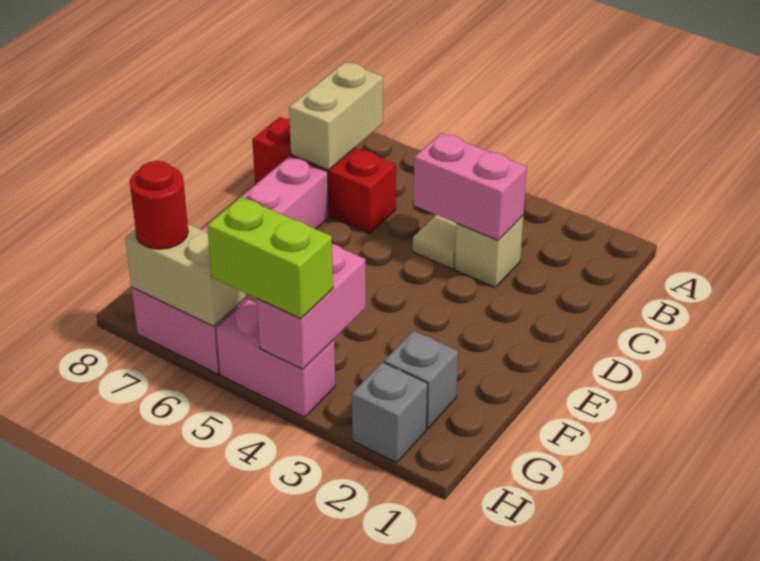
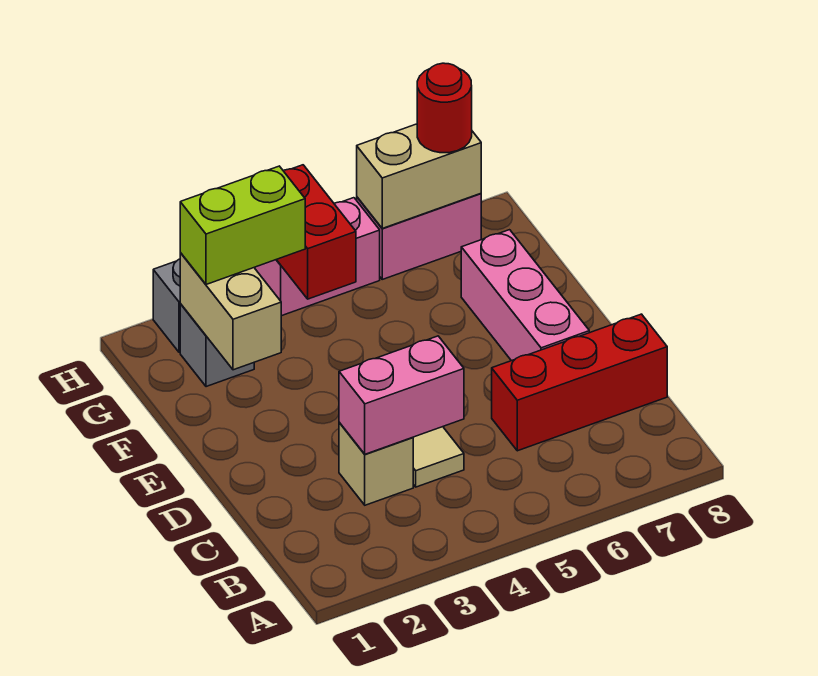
tan 1x2 brick [289,62,383,170] -> tan 1x2 brick moved to [180,253,281,370]
pink 1x2 brick [257,244,366,369] -> red 1x2 brick [276,165,356,299]
lime 1x2 brick [207,197,333,319] -> lime 1x2 brick moved to [180,166,305,285]

